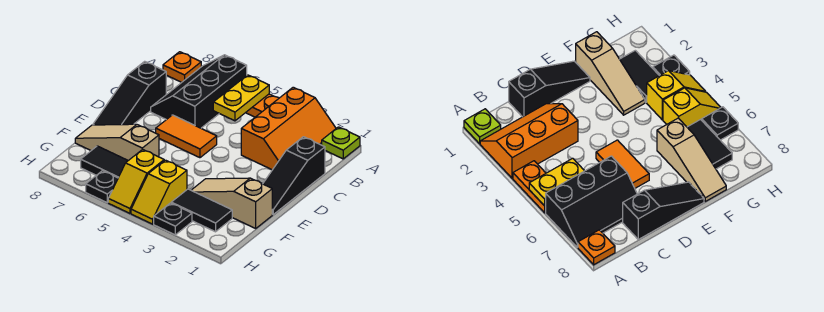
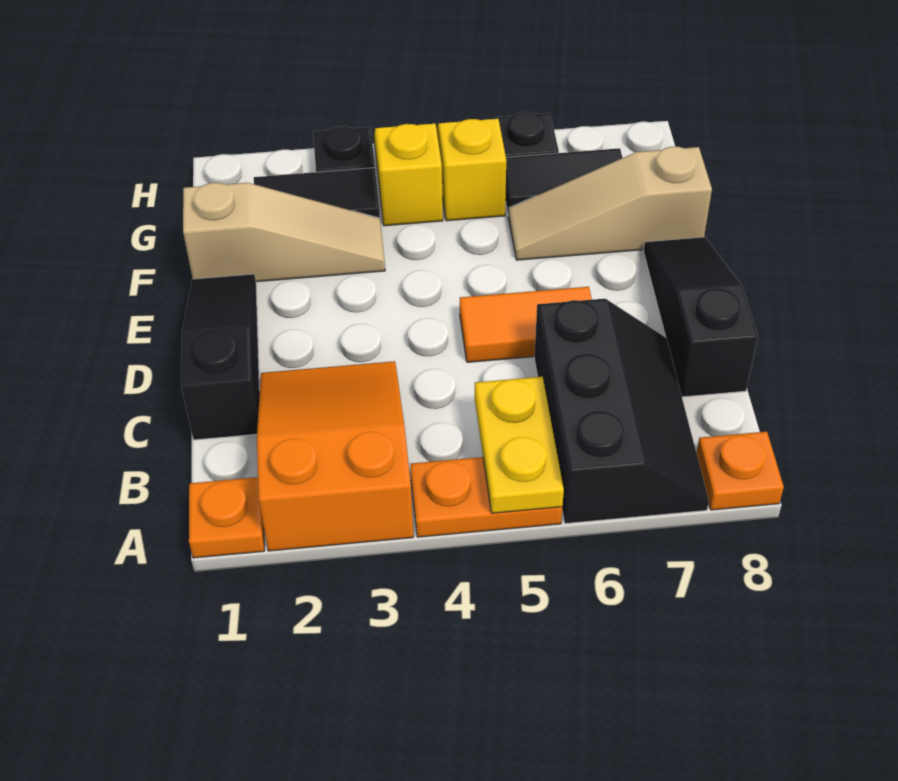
lime 1x1 plate [322,127,360,159] -> orange 1x1 plate [189,477,265,558]
orange 2x3 slope [241,87,336,170] -> orange 2x3 slope turned to [257,361,414,551]
tan 1x3 slope [75,124,159,161] -> tan 1x3 slope turned to [508,147,712,260]

